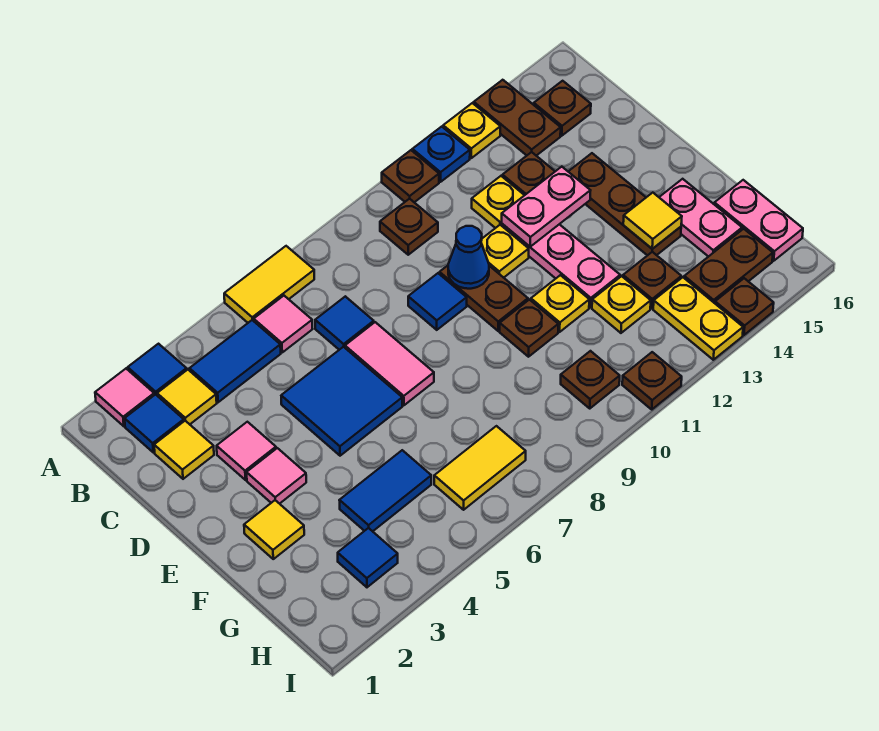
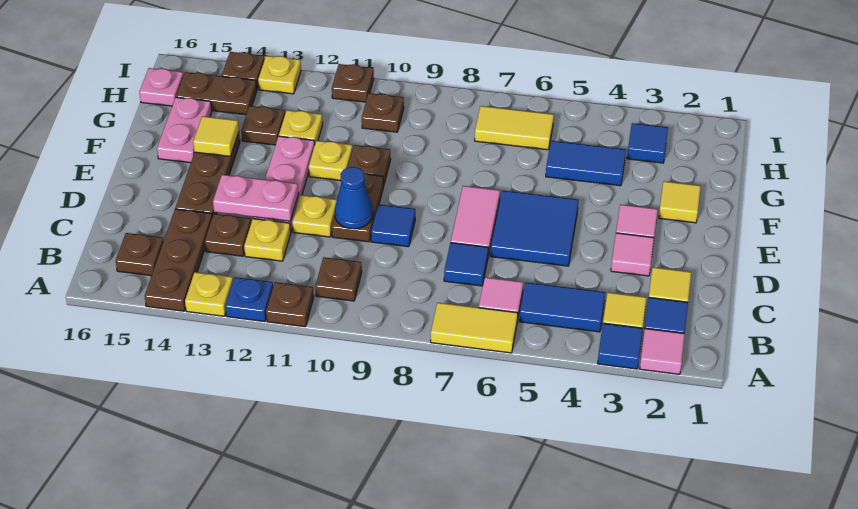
brown 1x2 plate [474,80,561,156] -> brown 1x3 plate [145,209,212,311]
pink 1x2 plate [714,180,803,261] -> pink 1x1 plate [139,68,184,106]
yellow 1x2 plate [653,277,743,360] -> yellow 1x1 plate [258,56,301,94]

